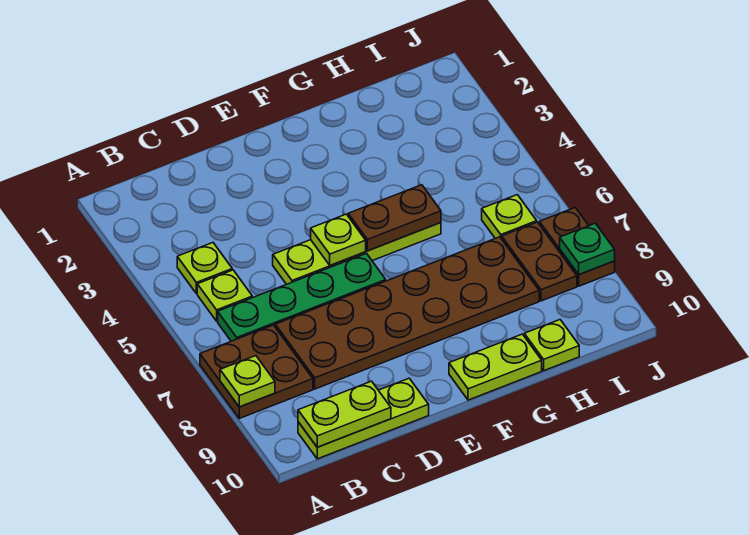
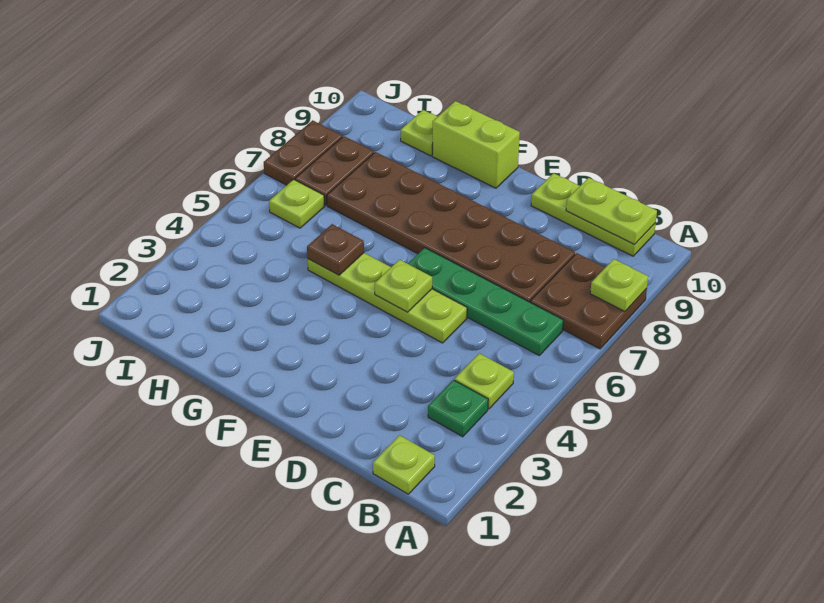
lime 1x1 plate [197,270,252,321] -> lime 1x1 plate moved to [373,435,435,494]
brown 1x2 plate [348,185,441,251] -> brown 1x1 plate [307,224,364,275]
lime 1x2 plate [449,334,542,400] -> lime 1x2 brick [432,101,520,188]
green 1x1 plate [560,223,615,275] -> green 1x1 plate moved to [428,380,488,437]

